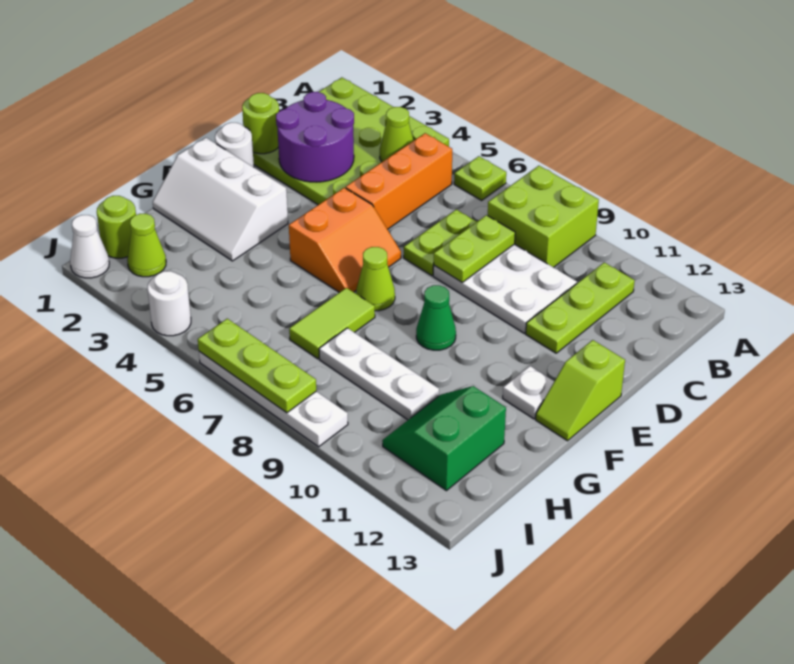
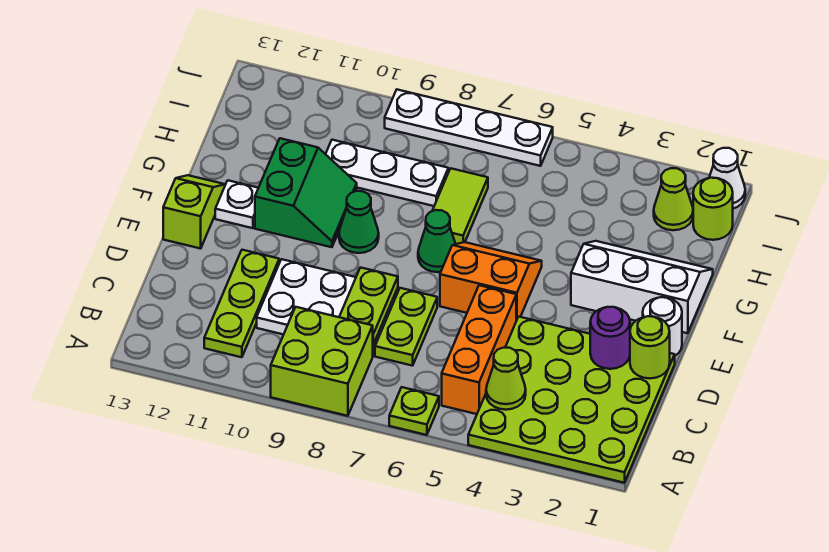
purple 2x2 round brick [276,92,354,182] -> purple 1x1 round brick [590,307,630,369]
orange 2x2 slope [289,188,401,292] -> orange 2x2 slope turned to [440,242,542,321]
lime 1x1 cone [356,247,395,311] -> green 1x1 cone [418,210,455,272]
green 2x2 slope [382,386,506,491] -> green 2x2 slope moved to [255,138,357,247]
white 1x1 round brick [147,271,191,336] -> none
lime 1x3 plate [198,319,316,413] -> none

